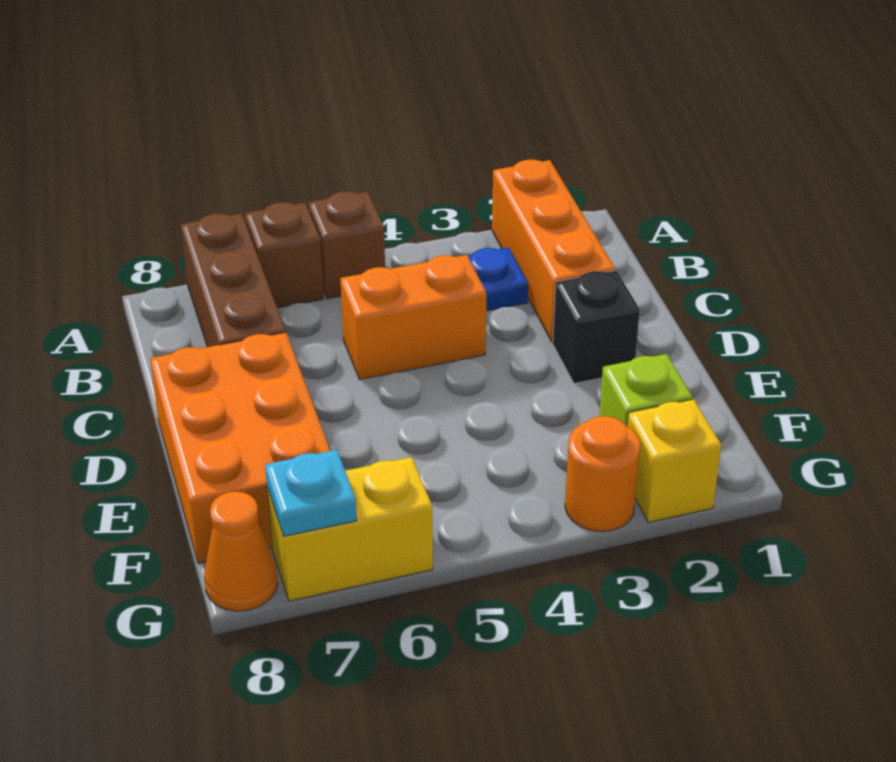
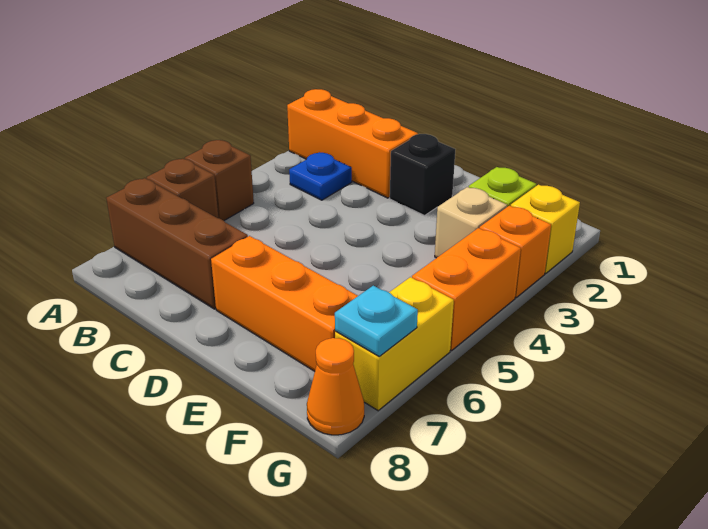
orange 1x2 brick [340,255,486,379] -> orange 1x2 brick moved to [412,228,521,350]
orange 2x3 brick [150,333,330,564] -> orange 1x3 brick [211,236,358,371]
none -> tan 1x1 brick [435,187,507,258]
orange 1x1 round brick [565,416,640,531] -> orange 1x1 brick [480,206,551,297]

